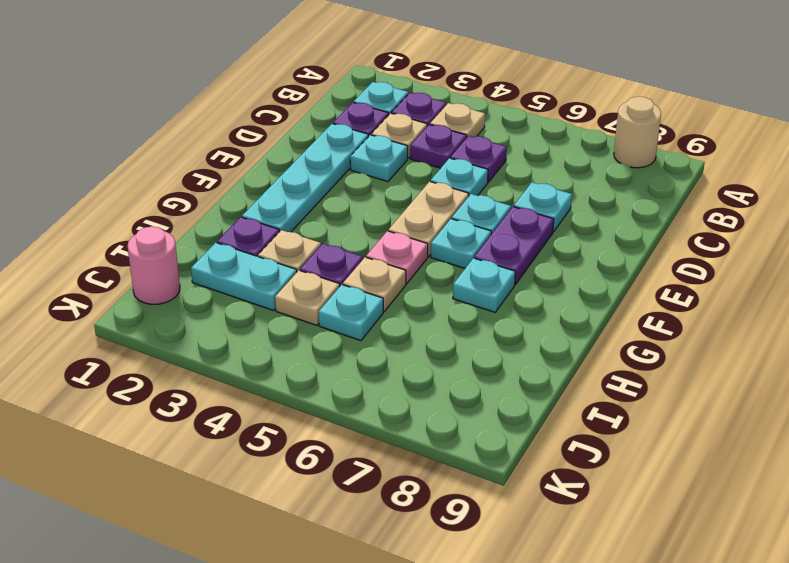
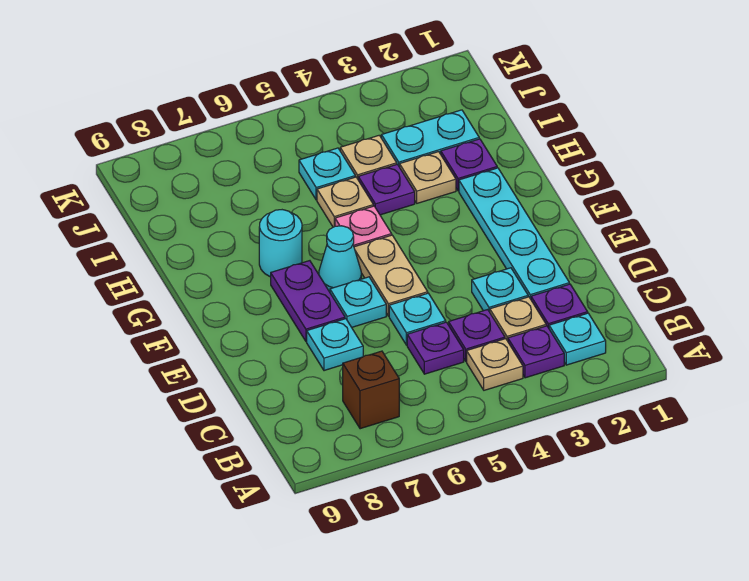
tan 1x1 round brick [614,97,661,168] -> none
none -> brown 1x1 brick [343,351,399,429]
cyan 1x1 plate [431,219,491,268] -> cyan 1x1 cone [319,226,361,292]
cyan 1x1 plate [453,258,515,312] -> cyan 1x1 round brick [259,210,302,277]
pink 1x1 round brick [128,226,180,304] -> none

